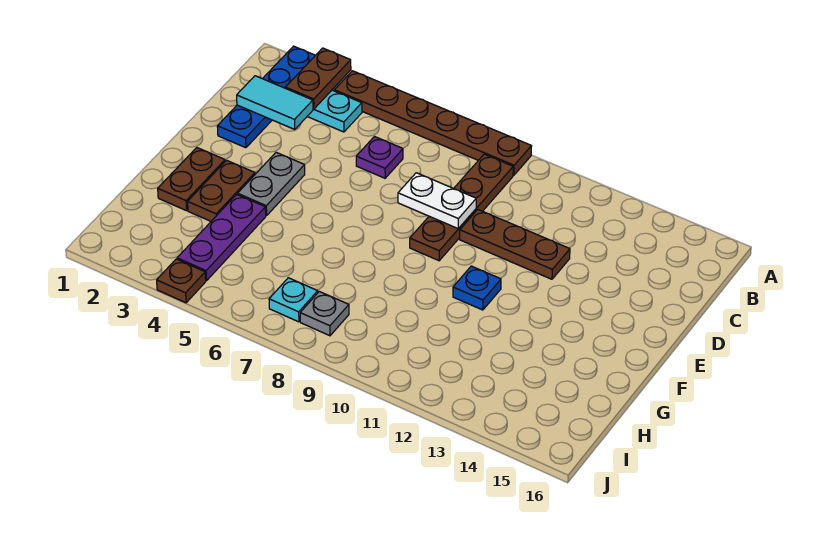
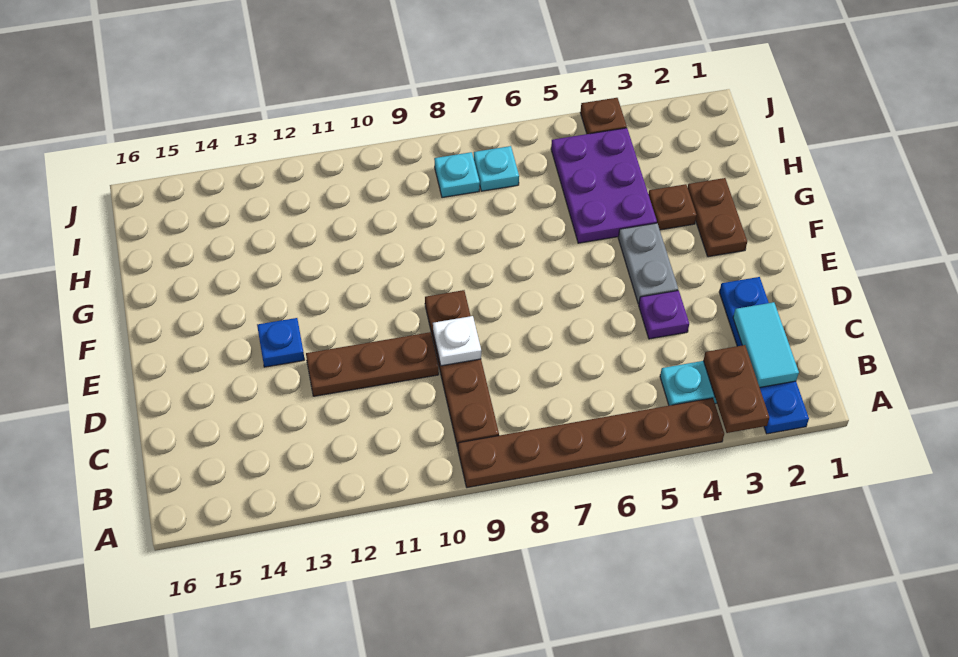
cyan 1x2 tile [237,76,313,129] -> cyan 1x2 tile turned to [733,302,799,387]
purple 1x1 plate [356,137,403,178] -> purple 1x1 plate moved to [639,290,689,339]
white 1x2 plate [398,173,476,229] -> white 1x1 plate [433,316,481,366]
brown 1x2 plate [188,160,255,221] -> brown 1x1 plate [648,184,696,230]
blue 1x1 plate [453,266,501,310] -> blue 1x1 plate moved to [257,318,305,367]
purple 1x3 plate [177,194,266,281] -> purple 2x3 plate [551,128,657,243]
grey 1x1 plate [300,291,349,336] -> cyan 1x1 plate [434,152,480,198]

